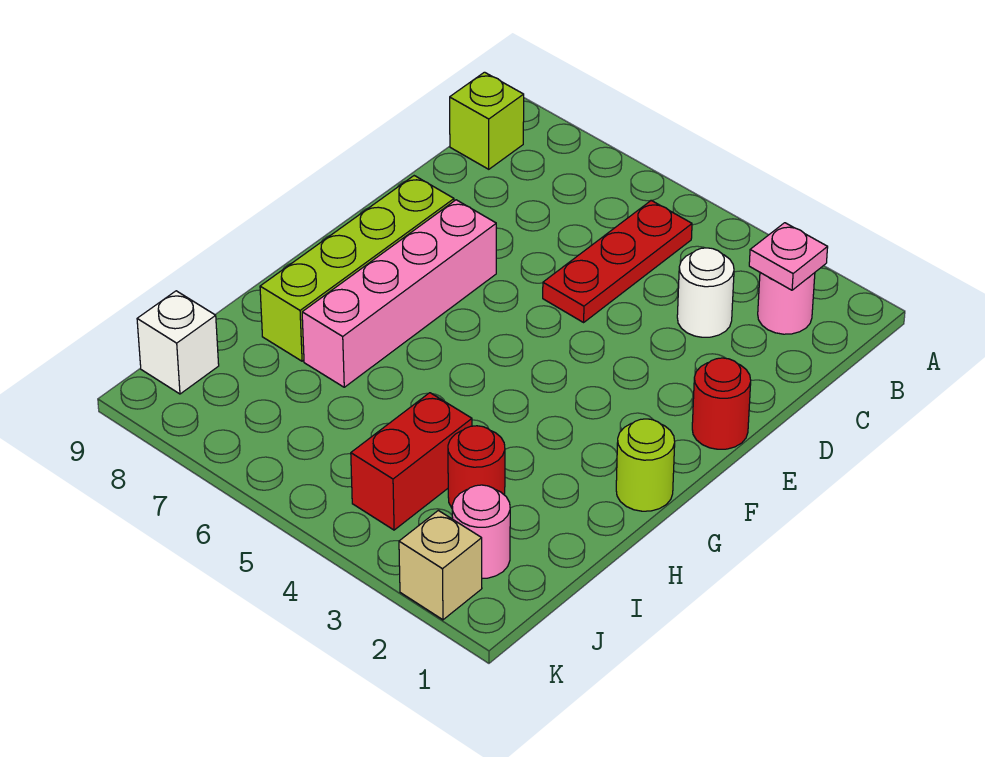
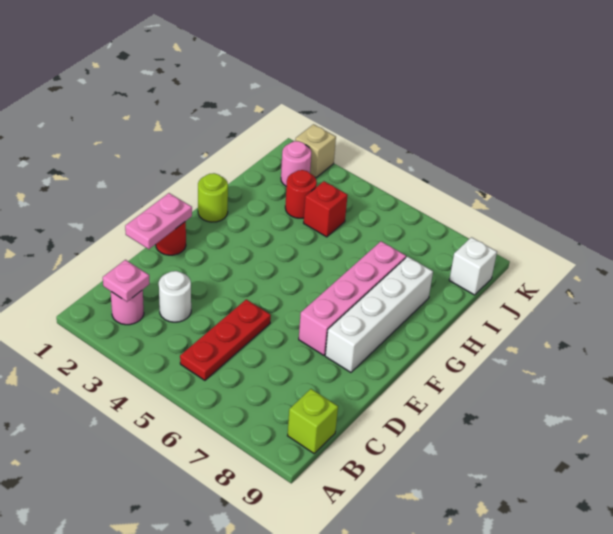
none -> pink 1x2 plate [125,193,192,249]
lime 1x4 brick [260,176,454,361] -> white 1x4 brick [325,257,433,372]
red 1x2 brick [351,393,472,530] -> red 1x1 brick [304,181,348,237]

